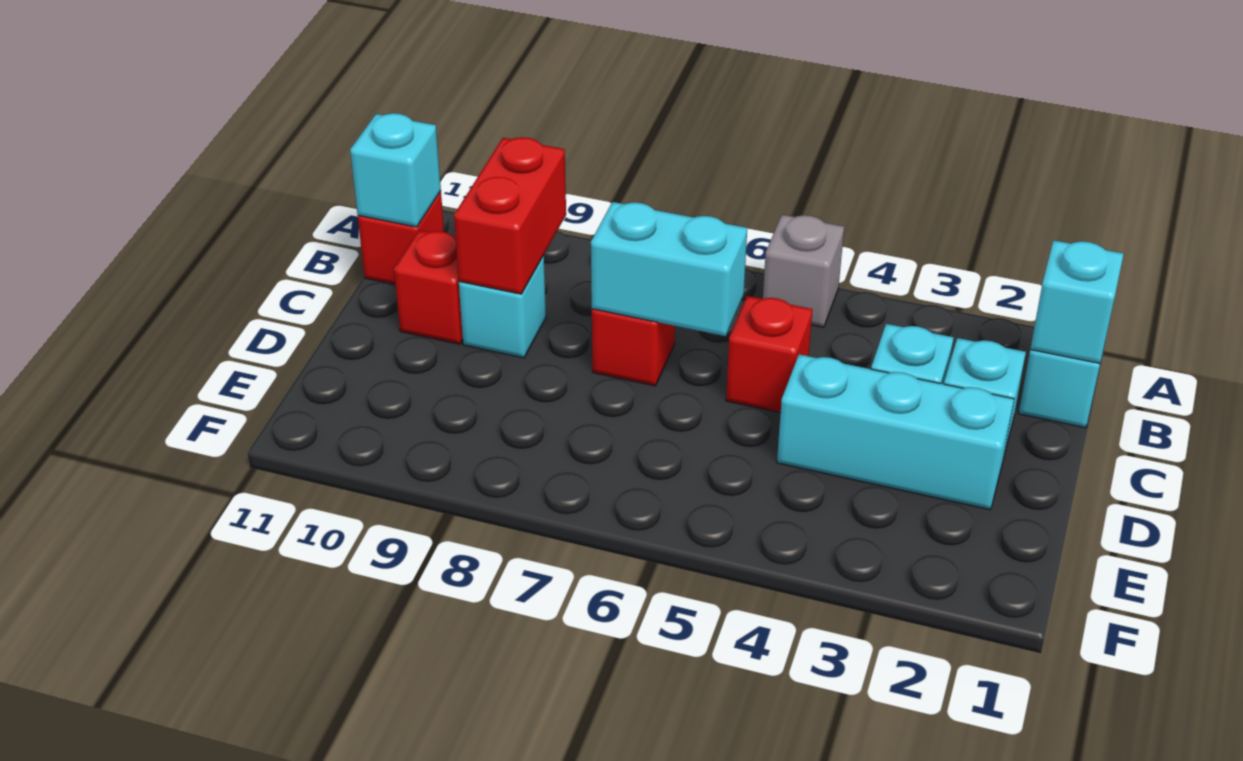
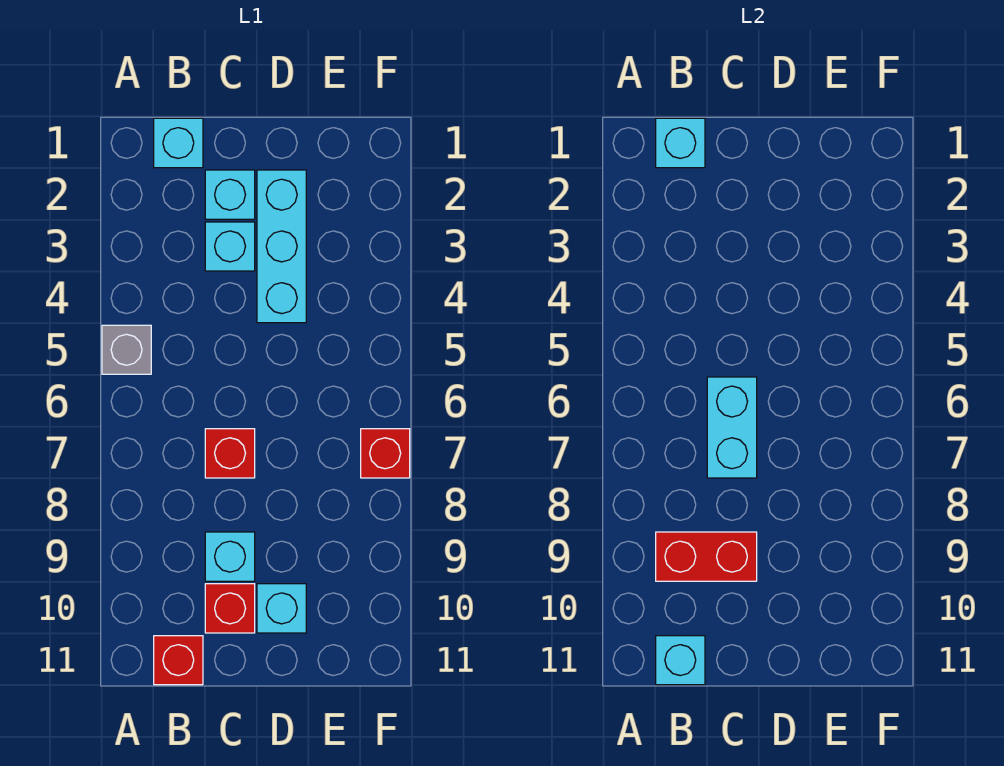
red 1x1 brick [726,296,812,413] -> red 1x1 brick moved to [361,429,410,478]
none -> cyan 1x1 brick [257,584,306,633]

